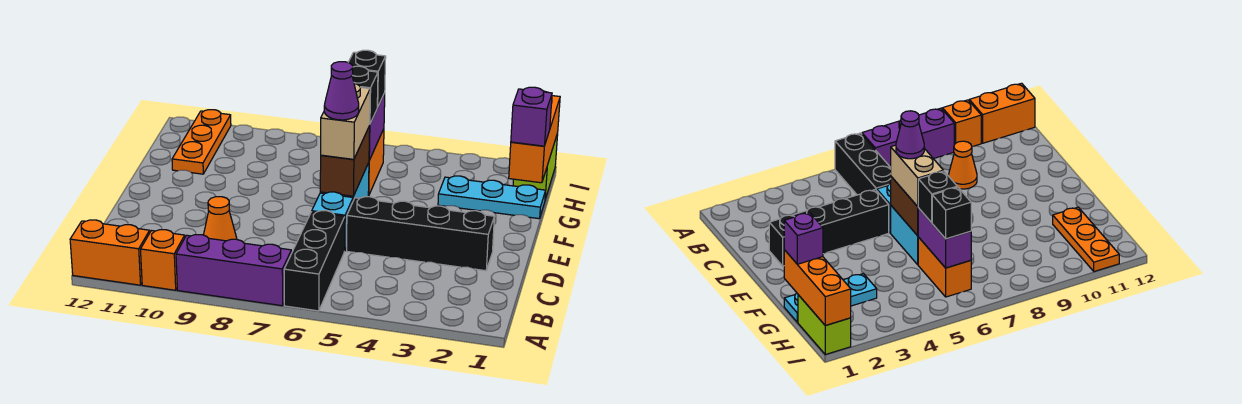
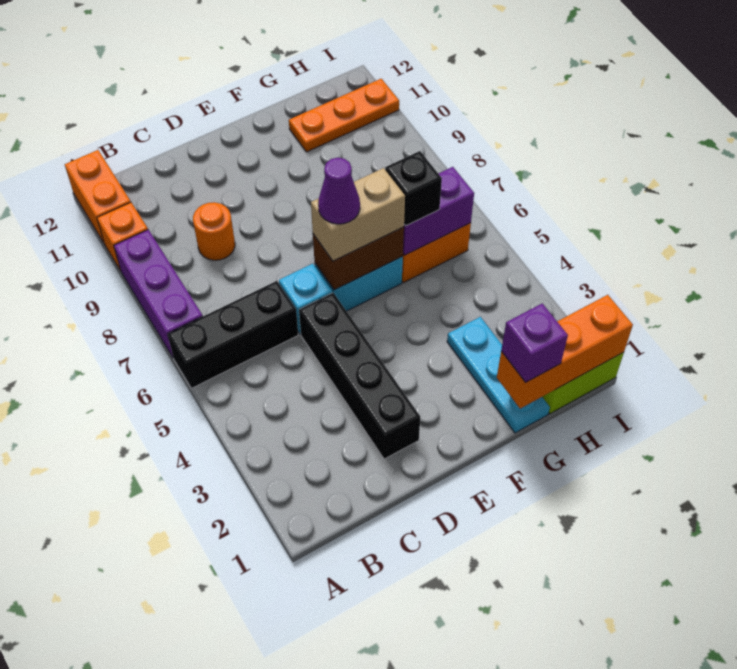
orange 1x1 cone [204,197,237,241] -> orange 1x1 round brick [193,202,235,260]
black 1x1 brick [348,50,386,107] -> none

